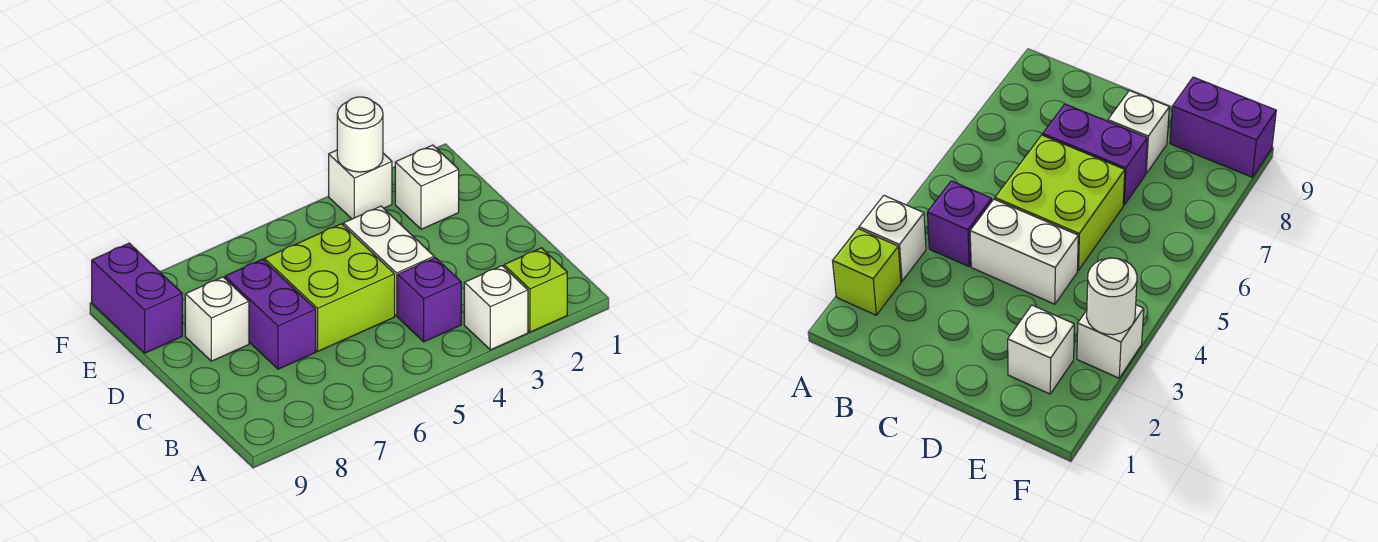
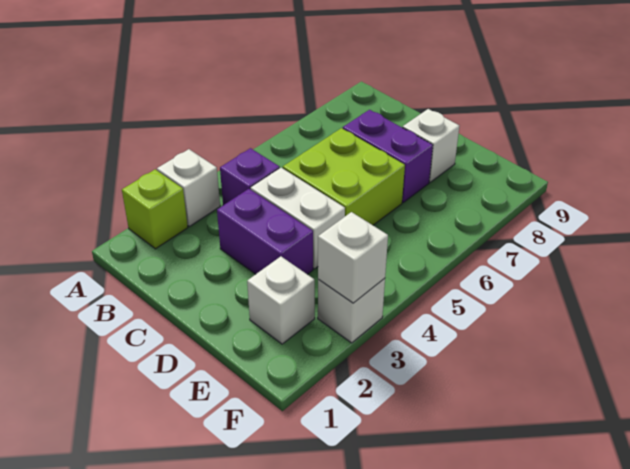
purple 1x2 brick [92,243,182,353] -> purple 1x2 brick moved to [217,189,313,274]
white 1x1 round brick [337,97,383,172] -> white 1x1 brick [318,212,388,303]

